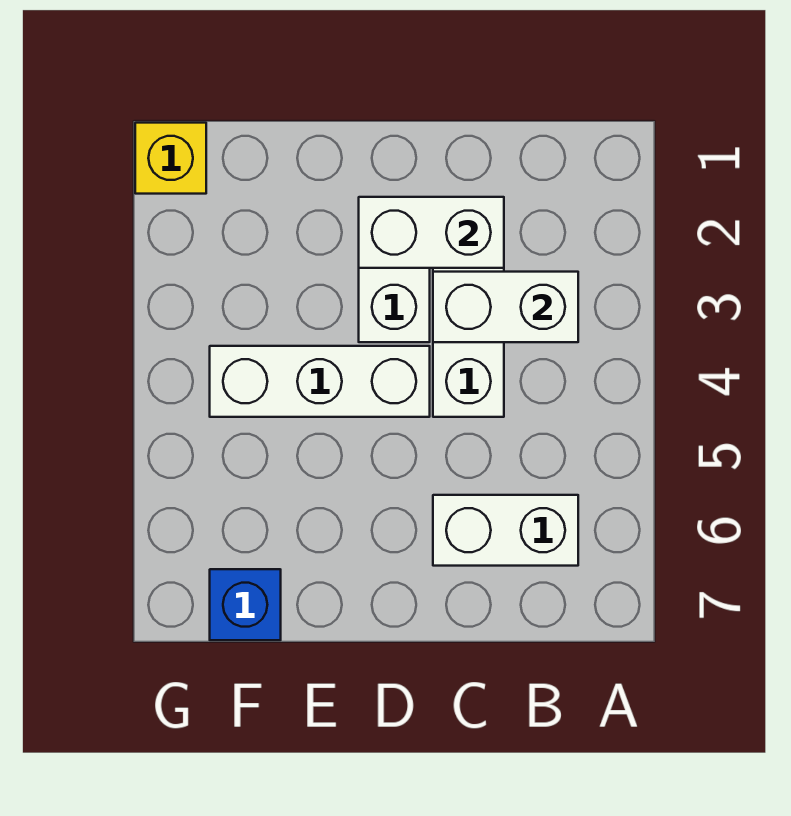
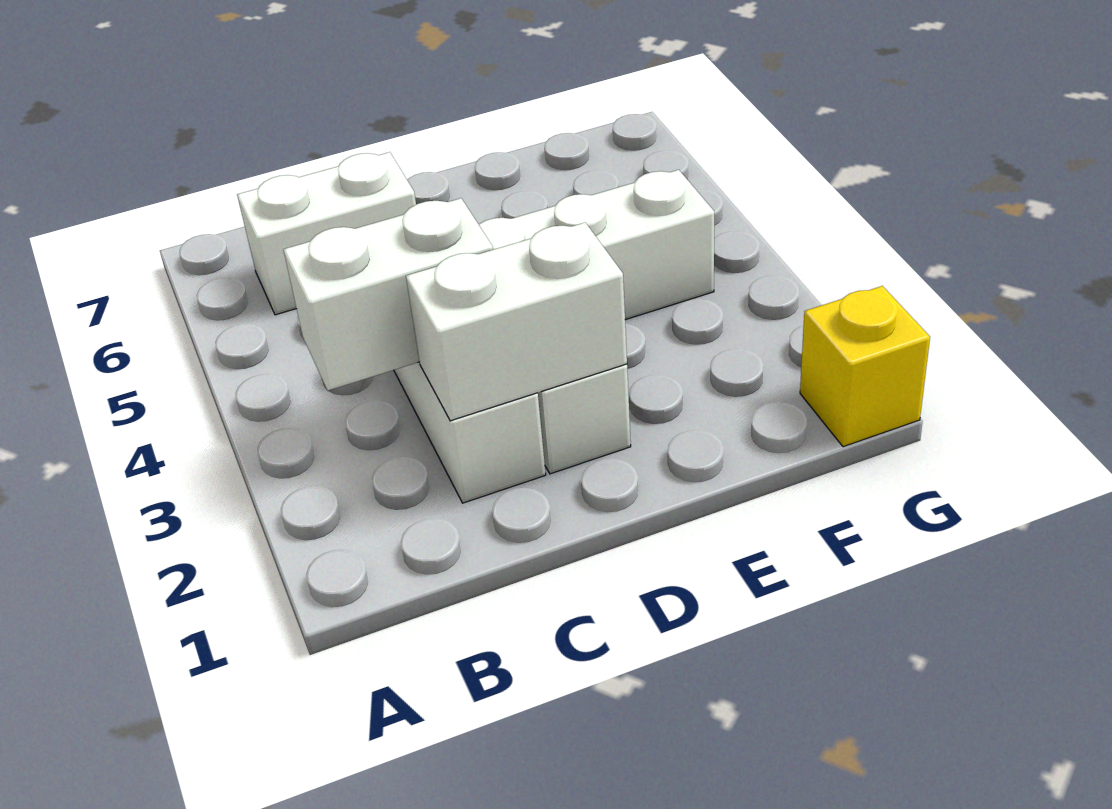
blue 1x1 brick [210,569,281,640] -> none

